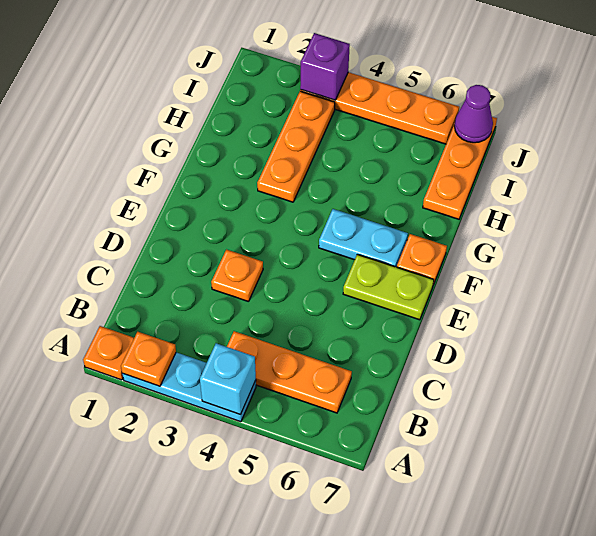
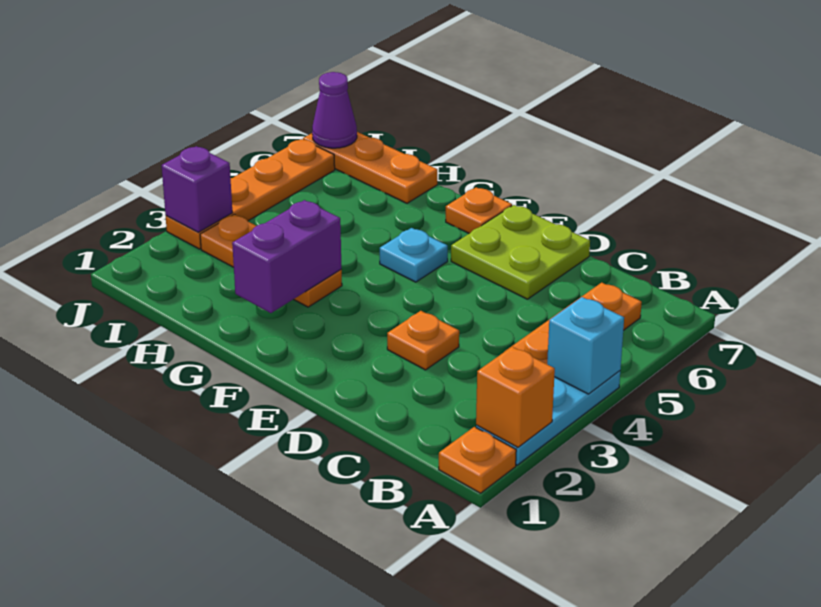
orange 1x1 plate [121,332,176,386] -> orange 1x1 brick [476,347,555,447]
lime 1x2 plate [343,254,434,320] -> lime 2x2 plate [451,205,590,299]
cyan 1x2 plate [319,209,408,267] -> cyan 1x1 plate [380,228,448,282]
none -> purple 1x2 brick [232,200,341,313]

